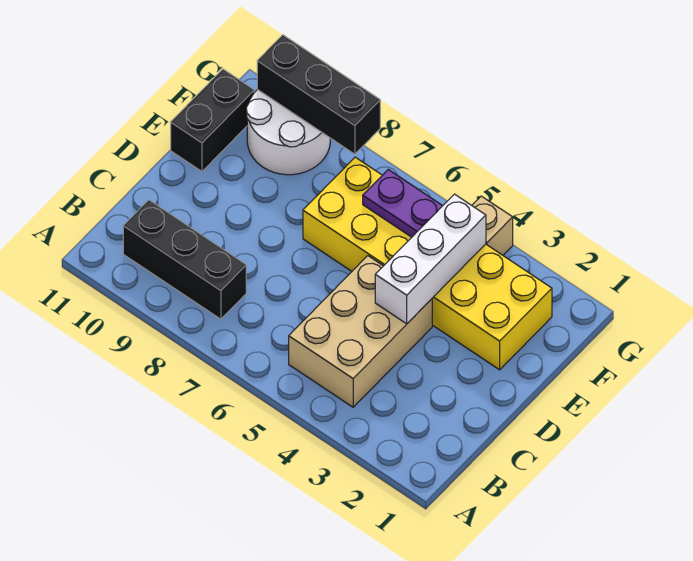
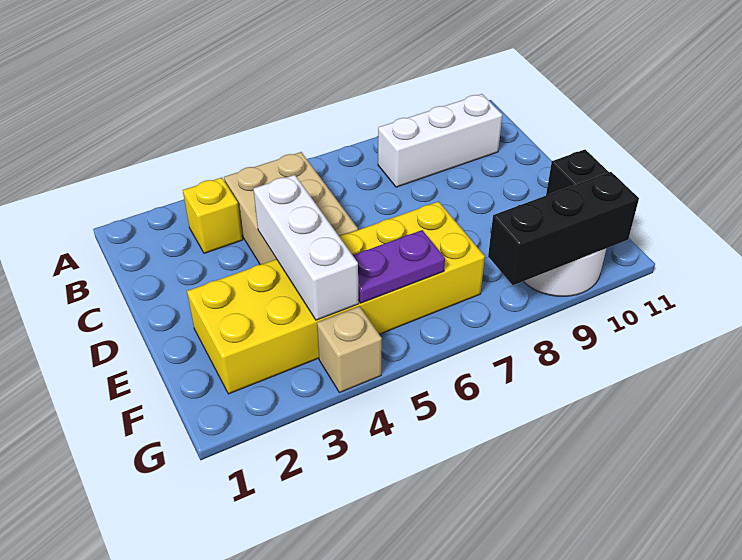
none -> yellow 1x1 brick [183,178,243,253]
black 1x3 brick [123,200,246,319] -> white 1x3 brick [378,94,502,187]

